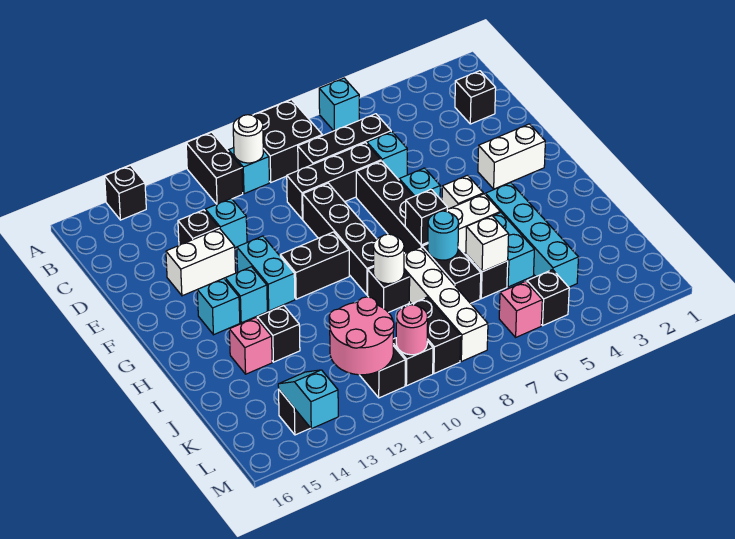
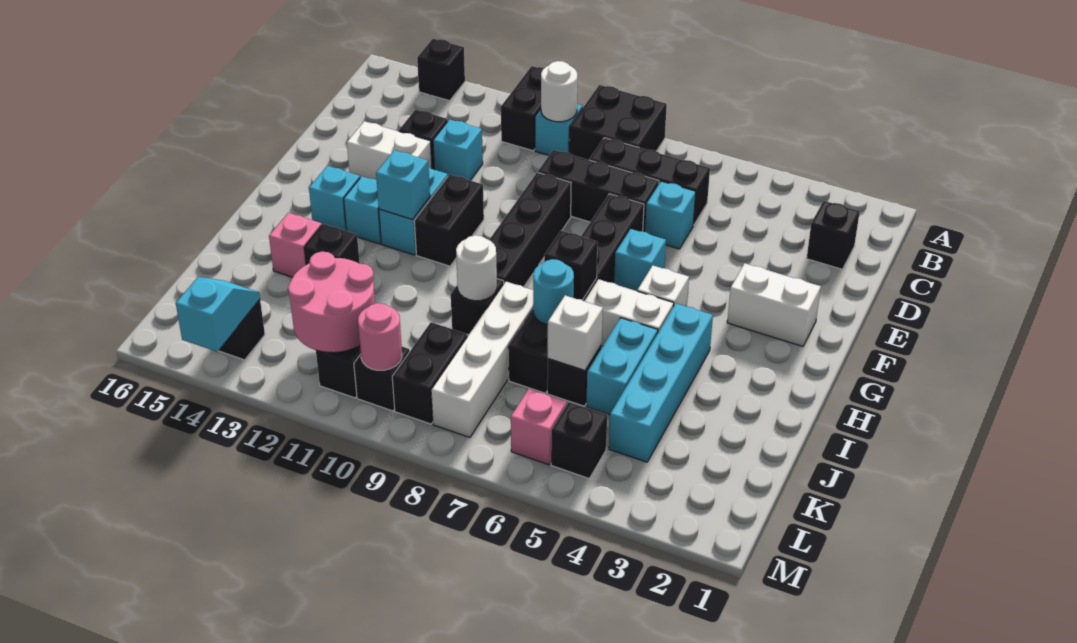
cyan 1x1 brick [319,78,359,131] -> cyan 1x1 brick moved to [376,150,430,220]
black 1x2 brick [280,232,349,299] -> black 1x2 brick turned to [414,174,484,266]

